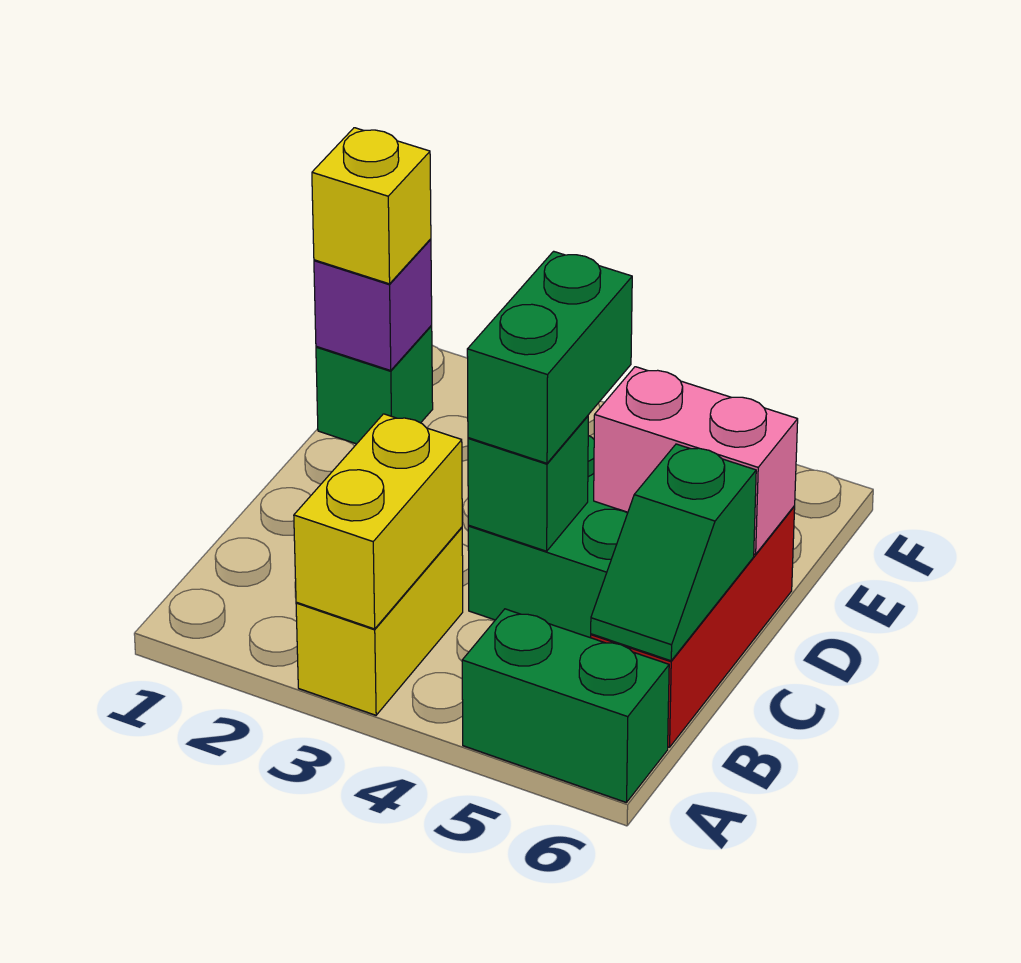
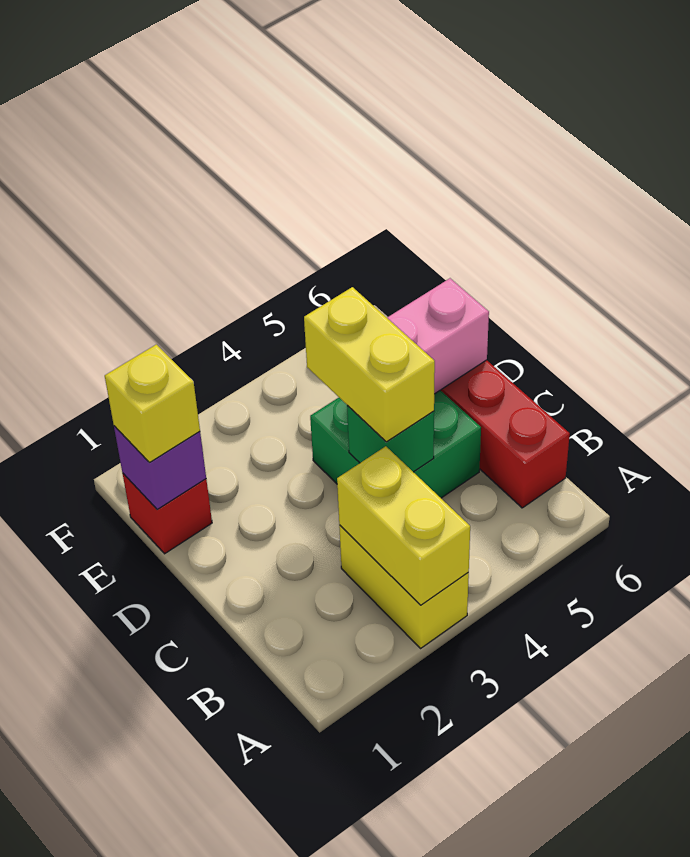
green 1x2 brick [462,609,669,803] -> none
green 1x2 slope [591,444,756,661] -> none
green 1x2 brick [467,251,632,463] -> yellow 1x2 brick [304,287,435,442]
green 1x1 brick [316,326,433,444] -> red 1x1 brick [123,474,212,554]

